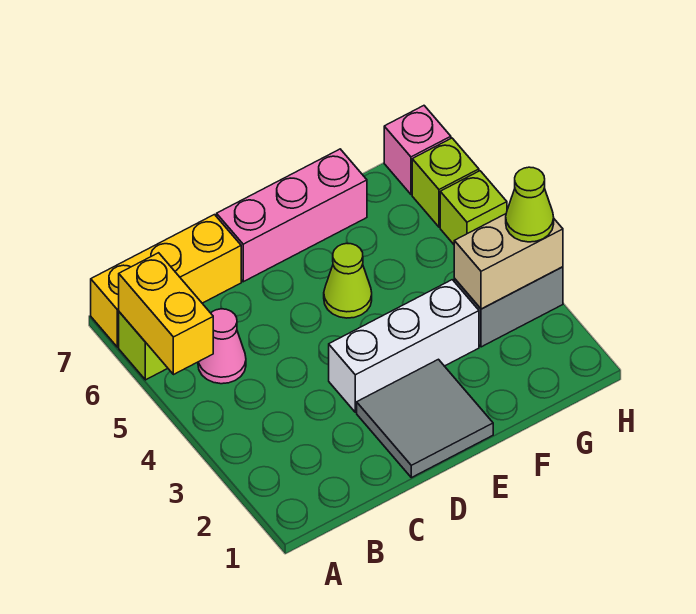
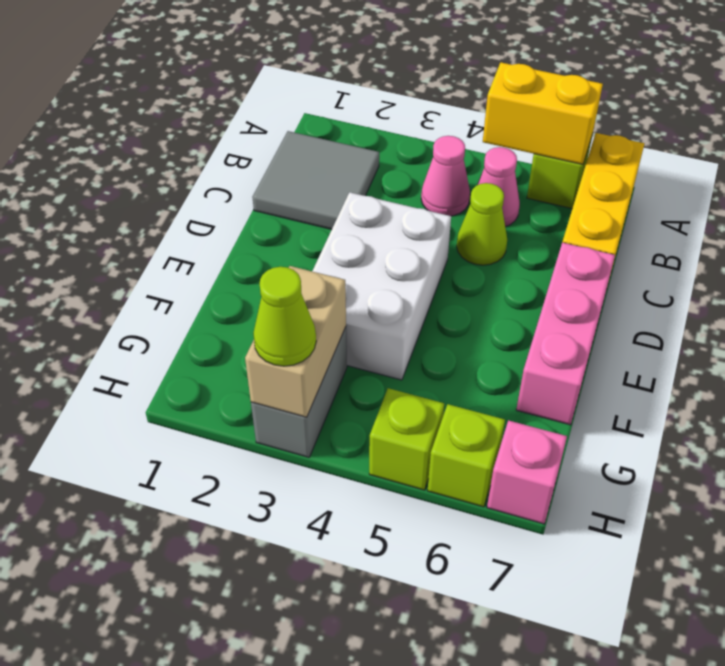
none -> pink 1x1 cone [421,136,470,216]
grey 2x2 tile [357,359,493,478] -> grey 2x2 tile moved to [252,131,379,229]
white 1x3 brick [329,280,479,412] -> white 2x3 brick [312,192,451,380]
lime 1x1 cone [324,244,372,318] -> lime 1x1 cone moved to [457,183,507,265]

